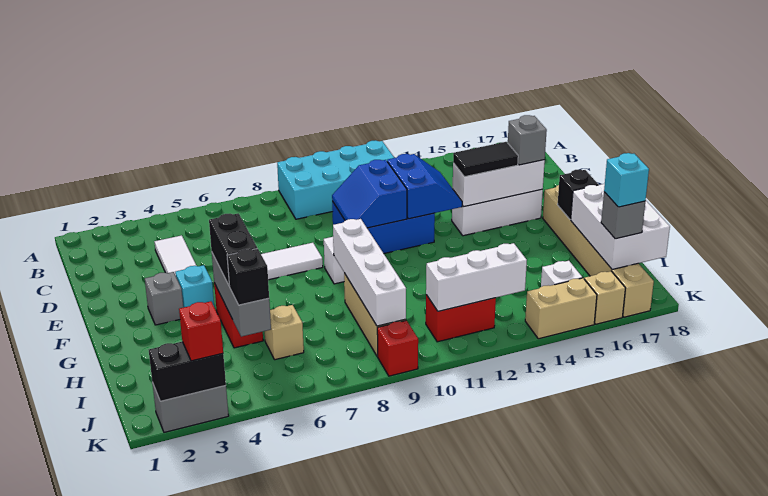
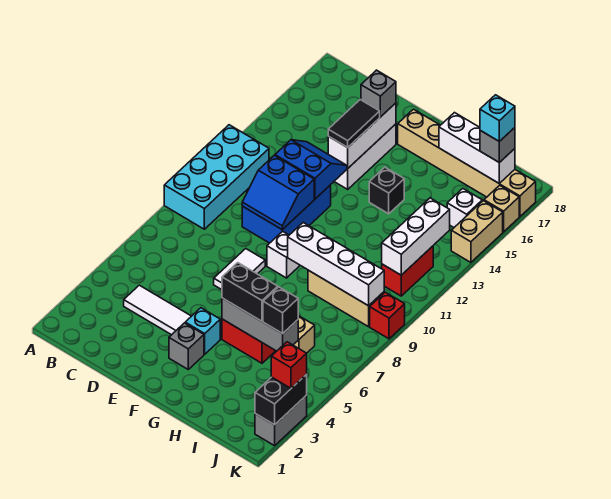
black 1x1 brick [558,170,598,220] -> black 1x1 brick moved to [369,167,404,214]
white 2x3 brick [571,184,670,270] -> white 1x3 brick [439,113,515,184]

